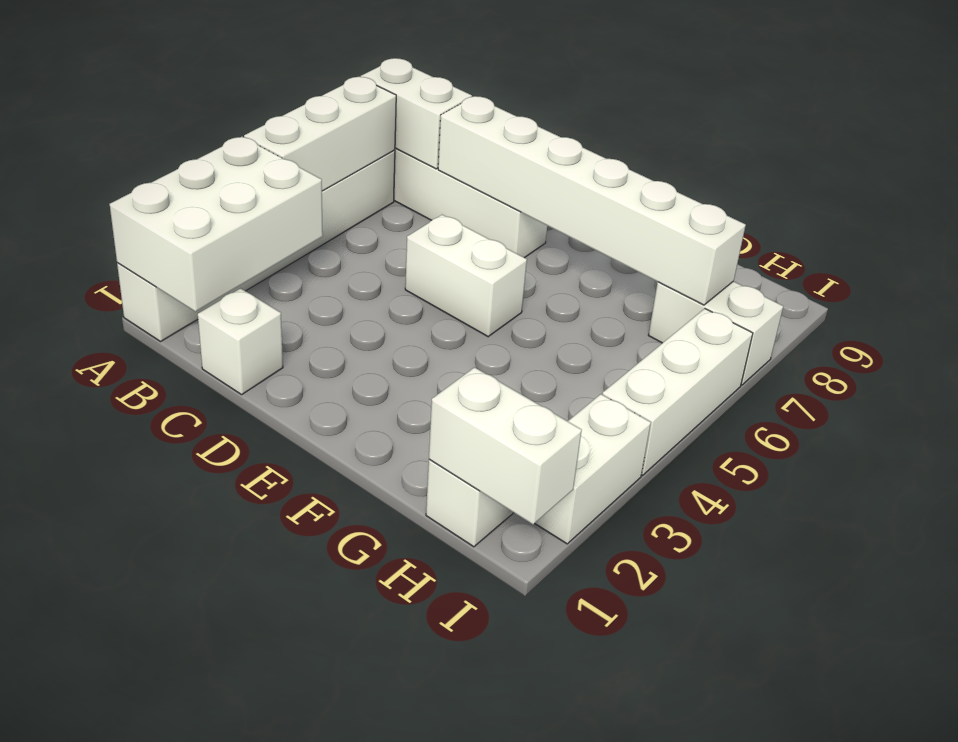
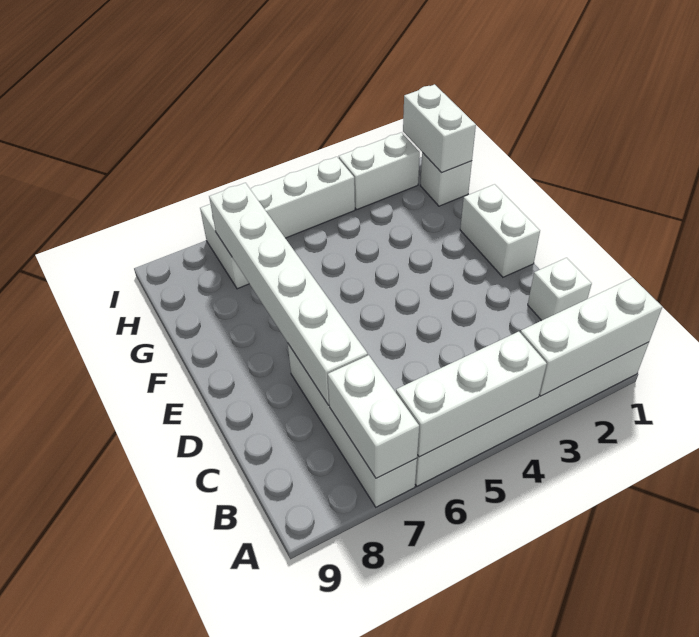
white 2x3 brick [110,137,323,312] -> white 1x3 brick [520,278,662,396]
white 1x2 brick [405,215,527,337] -> white 1x2 brick moved to [460,184,540,277]

